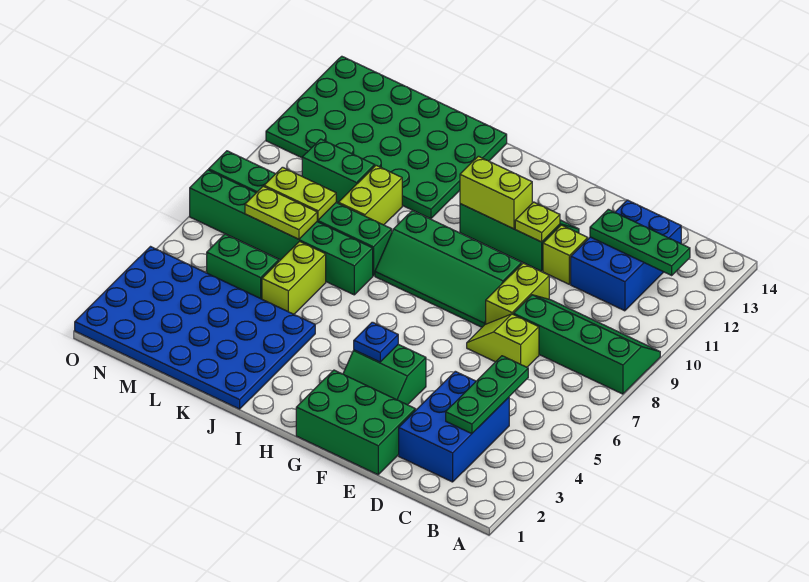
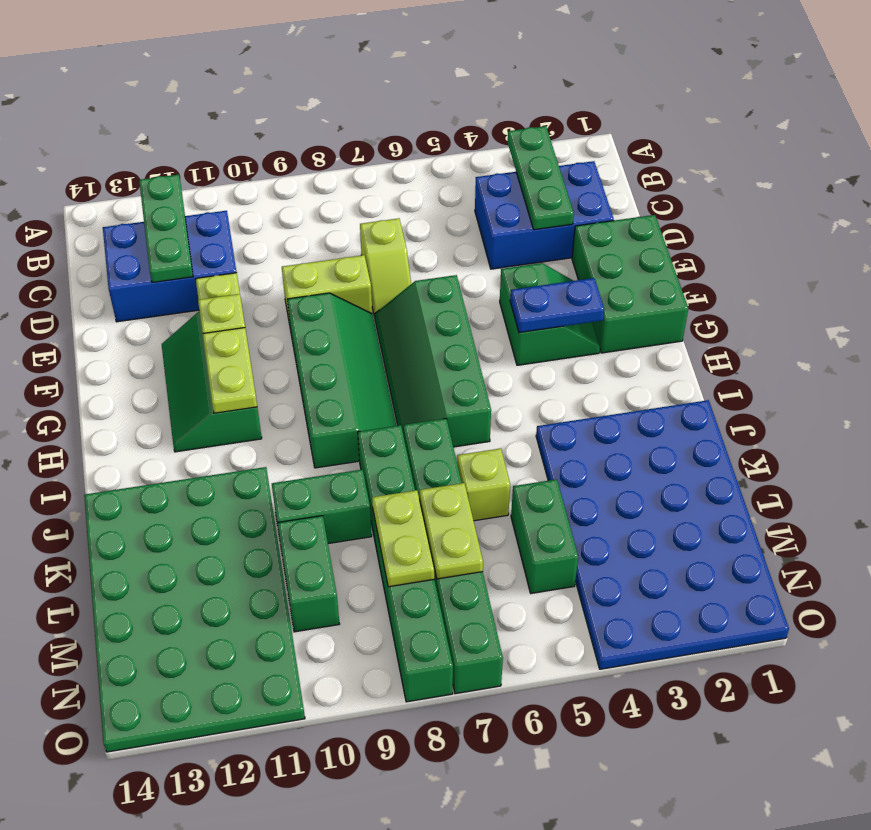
green 2x4 slope [513,295,660,394] -> green 2x4 slope moved to [375,275,491,447]
green 1x3 plate [446,356,528,434] -> green 1x3 plate turned to [508,126,574,230]
blue 1x1 plate [354,322,398,362] -> blue 1x2 plate [510,278,604,333]
lime 1x2 brick [460,156,532,229] -> lime 1x2 plate [203,328,257,413]
lime 1x2 brick [262,241,326,314] -> lime 1x1 brick [457,448,510,521]
lime 1x2 brick [339,165,402,225] -> green 1x2 brick [272,470,372,545]

